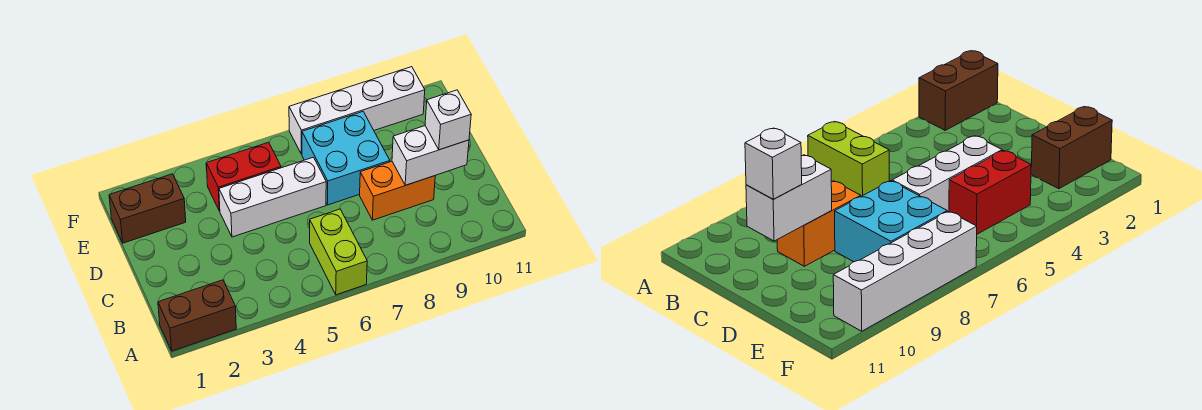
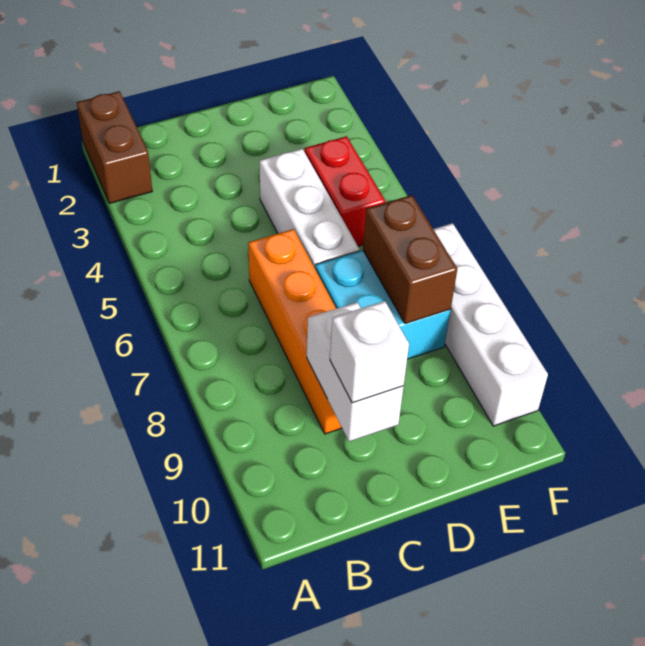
lime 1x2 brick [310,209,367,295] -> none
orange 1x2 brick [360,161,435,220] -> orange 1x4 brick [248,229,342,434]
brown 1x2 brick [109,174,186,243] -> brown 1x2 brick moved to [363,195,457,324]

